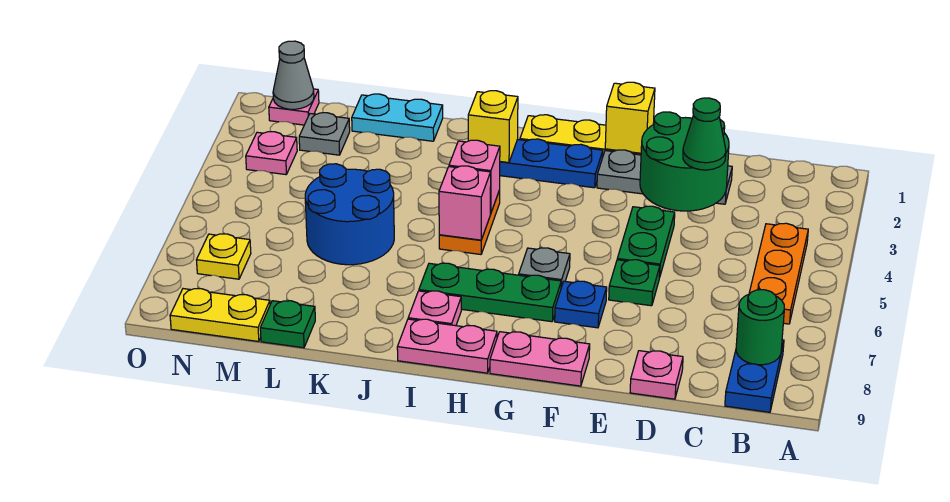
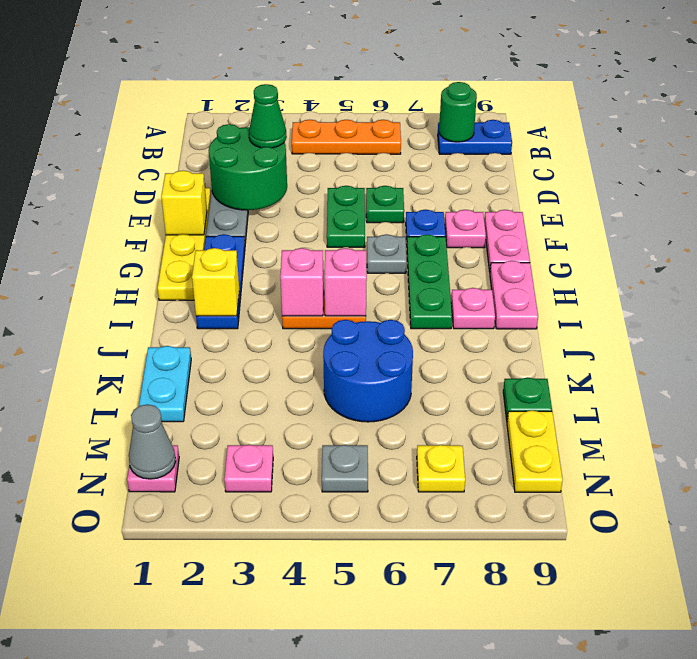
pink 1x1 plate [630,351,683,399] -> pink 1x1 plate moved to [445,210,486,248]
green 1x2 plate [617,206,675,278] -> green 1x2 plate turned to [327,186,365,247]
grey 1x1 plate [299,113,350,155] -> grey 1x1 plate moved to [322,445,368,492]

